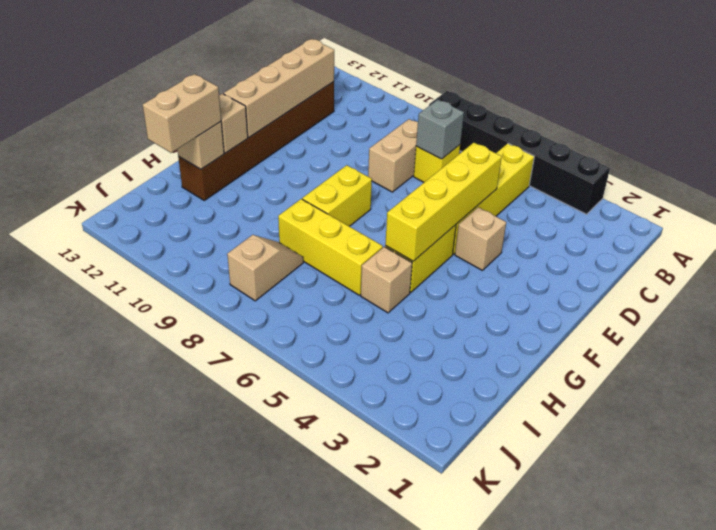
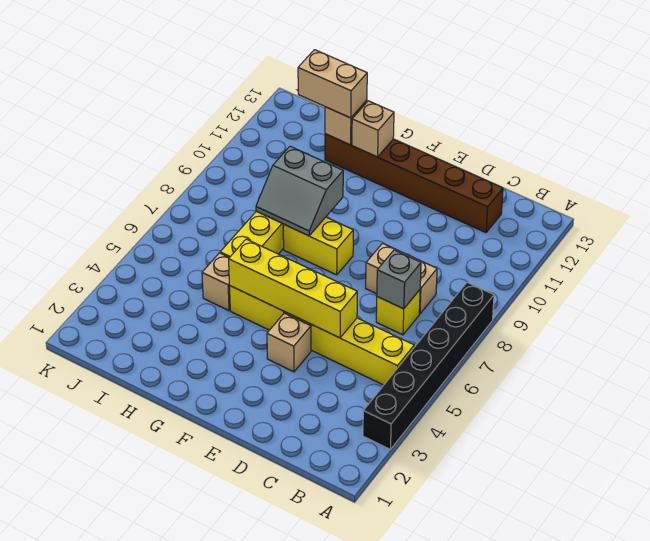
tan 1x4 brick [224,39,334,138] -> none
none -> grey 2x2 slope [256,146,343,236]
tan 1x2 slope [227,235,303,301] -> none

